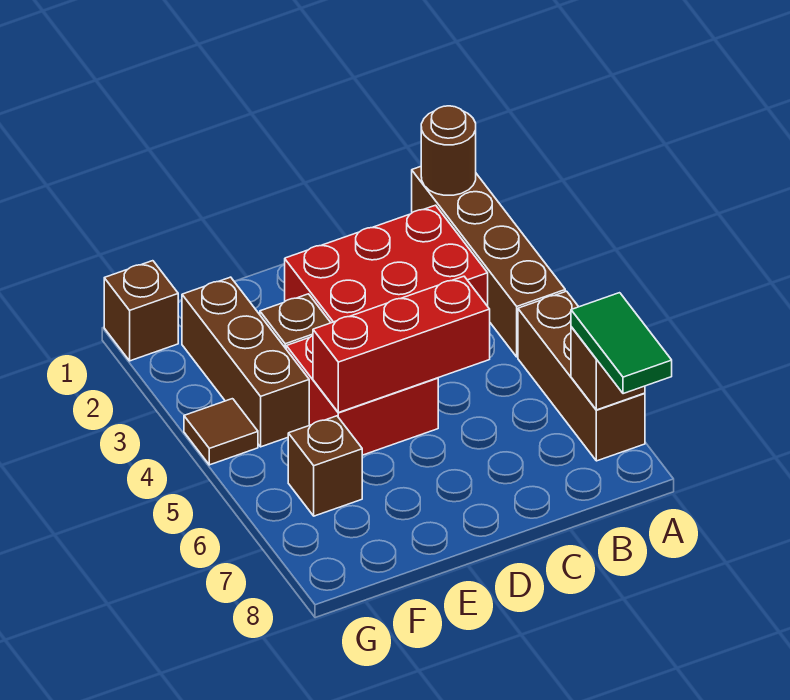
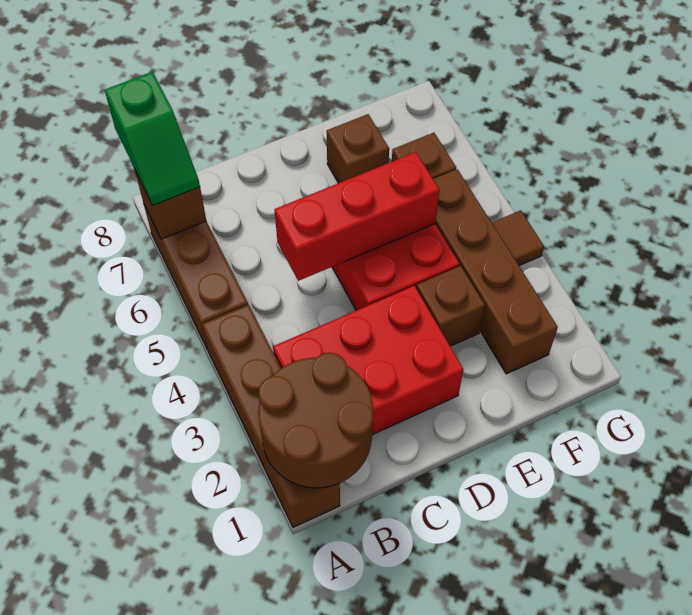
brown 1x1 round brick [421,106,476,195] -> brown 2x2 round brick [258,353,373,488]
green 1x2 tile [571,293,672,394] -> green 1x2 slope [105,72,200,205]
brown 1x3 brick [182,277,309,447] -> brown 1x4 brick [433,169,558,374]
brown 1x1 brick [104,261,178,361] -> brown 1x1 brick moved to [327,114,389,183]

